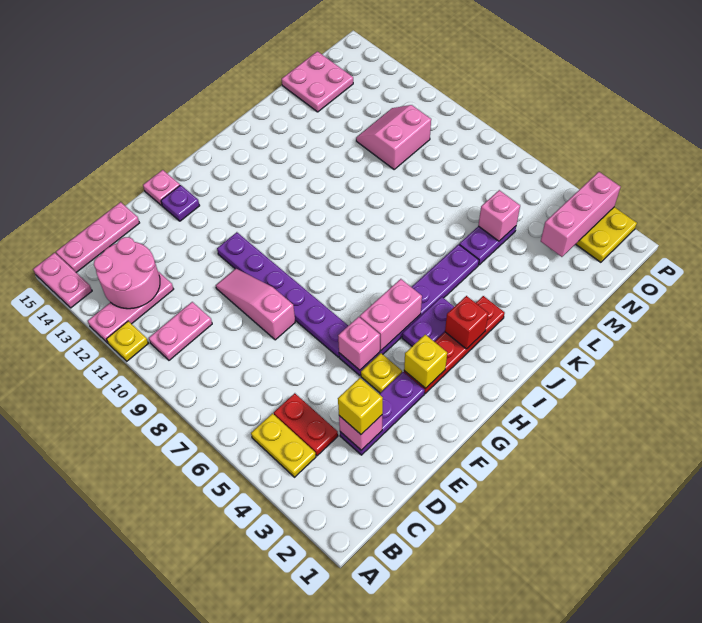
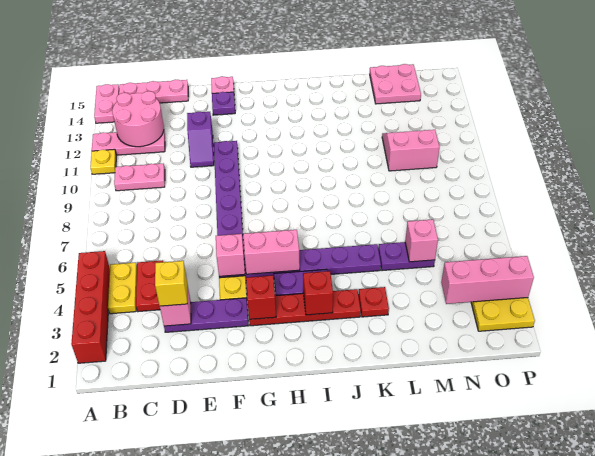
none -> red 1x4 brick [71,251,110,363]
pink 1x3 slope [216,269,295,340] -> none
none -> purple 1x2 slope [187,112,214,167]
yellow 1x1 brick [404,335,447,388] -> red 1x1 brick [246,275,276,319]
none -> red 1x1 plate [358,287,389,317]

